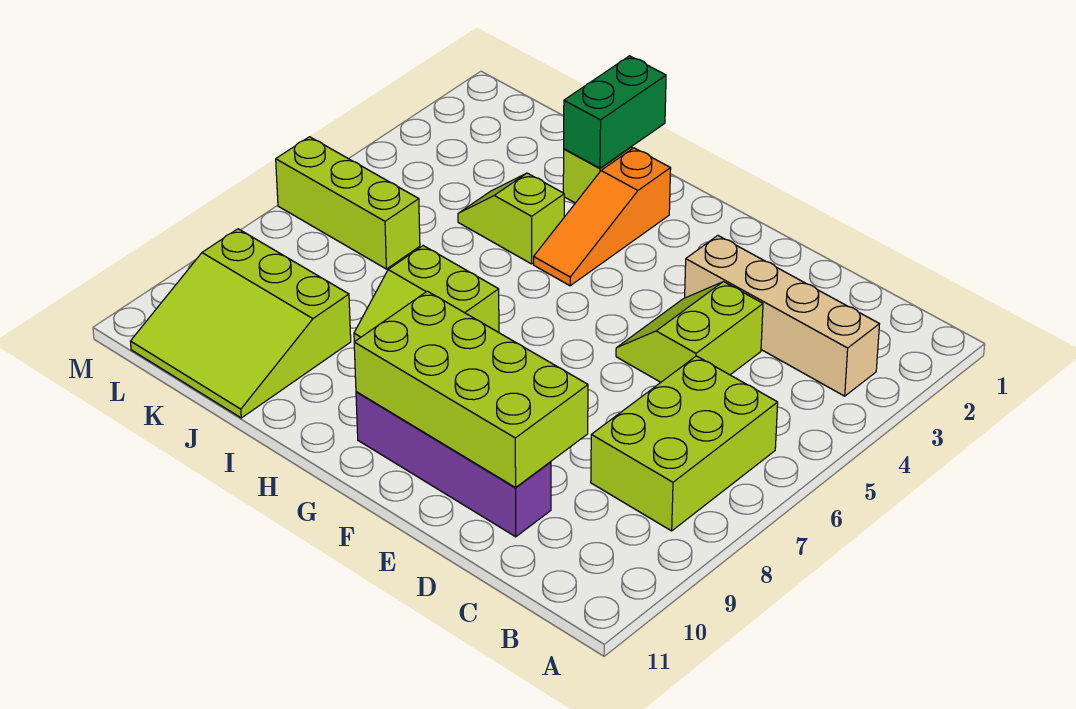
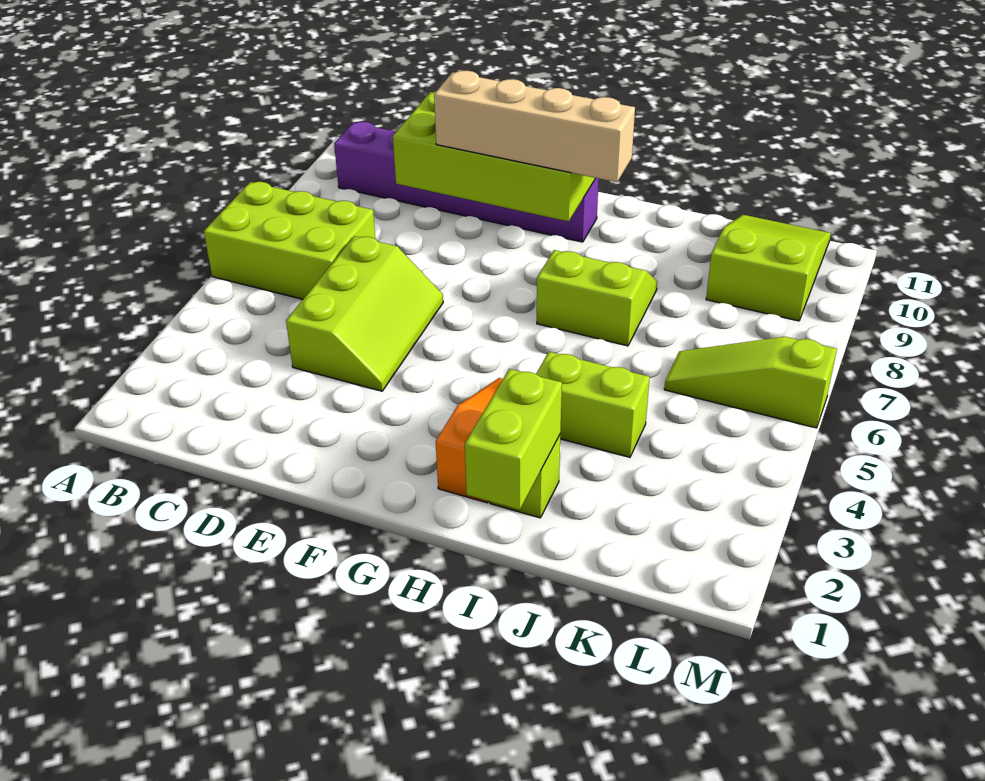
tan 1x4 brick [685,236,879,396] -> tan 1x4 brick moved to [434,71,635,182]
lime 2x3 brick [591,356,778,531] -> lime 2x3 brick turned to [204,182,375,299]
lime 2x2 slope [616,282,763,382] -> lime 2x3 slope [286,236,443,391]
purple 1x4 brick [356,392,551,537] -> purple 1x6 brick [334,122,599,242]
green 1x2 brick [564,56,666,168] -> lime 1x2 brick [465,369,562,510]
lime 1x2 slope [458,173,564,264] -> lime 1x2 brick [536,352,650,457]
lime 3x3 slope [130,229,351,418] -> lime 2x3 slope [706,215,831,321]
lime 1x3 brick [276,137,420,269] -> lime 1x3 slope [664,337,837,428]

